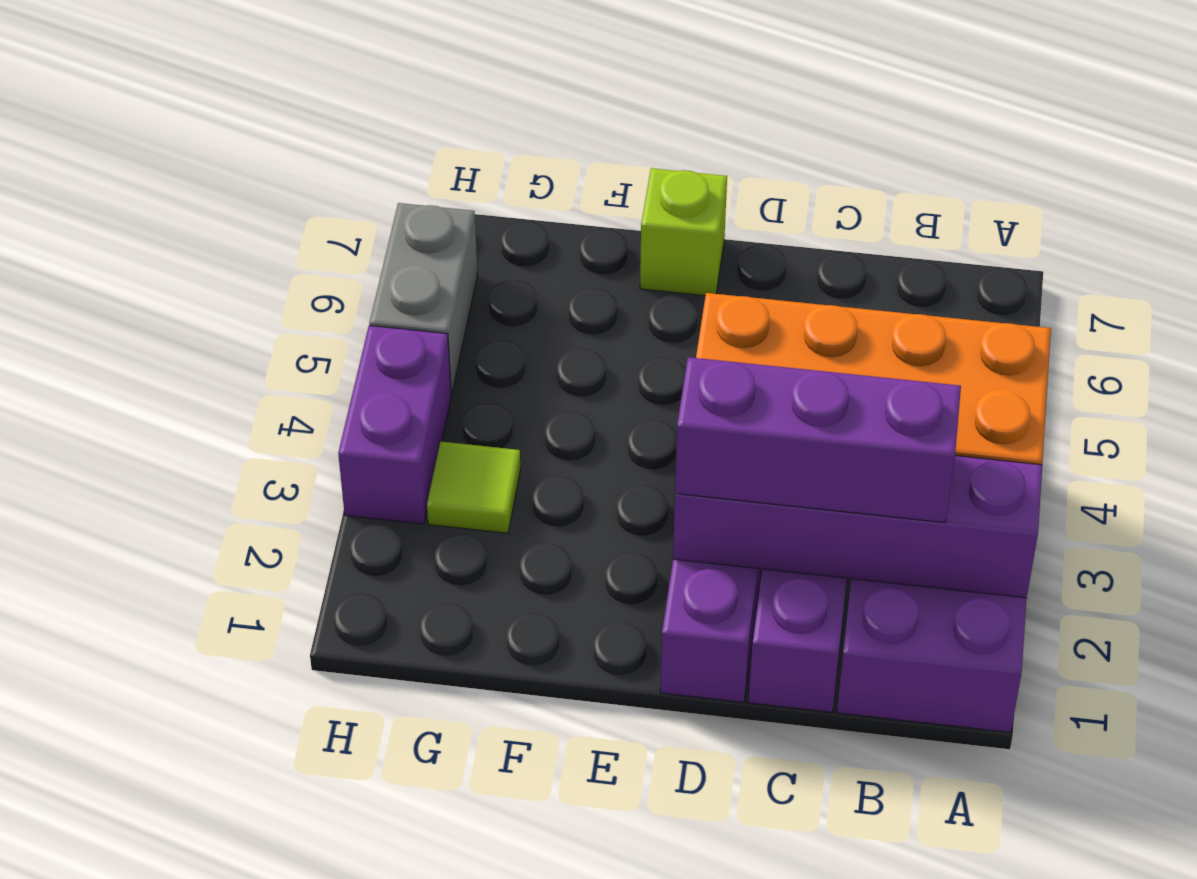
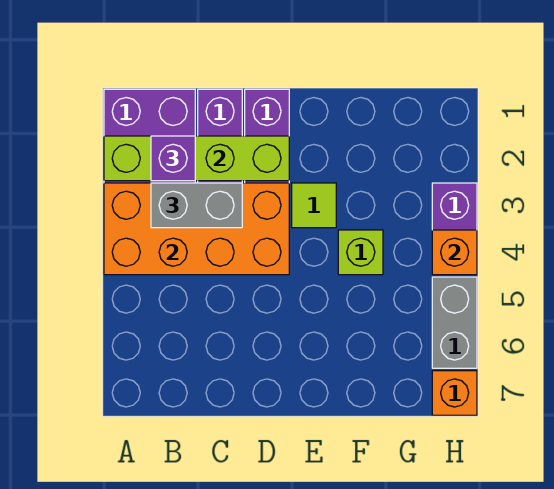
purple 1x4 brick [673,456,1042,598] -> lime 1x4 brick [104,136,289,181]
purple 1x3 brick [675,357,961,523] -> purple 1x1 brick [151,136,195,181]
none -> grey 1x2 brick [151,183,242,228]
lime 1x1 brick [640,168,727,296] -> lime 1x1 brick moved to [338,230,383,275]
lime 1x1 tile [427,442,520,533] -> lime 1x1 tile moved to [292,183,336,228]
none -> orange 1x1 brick [432,230,477,275]
none -> orange 1x1 brick [432,371,477,415]

